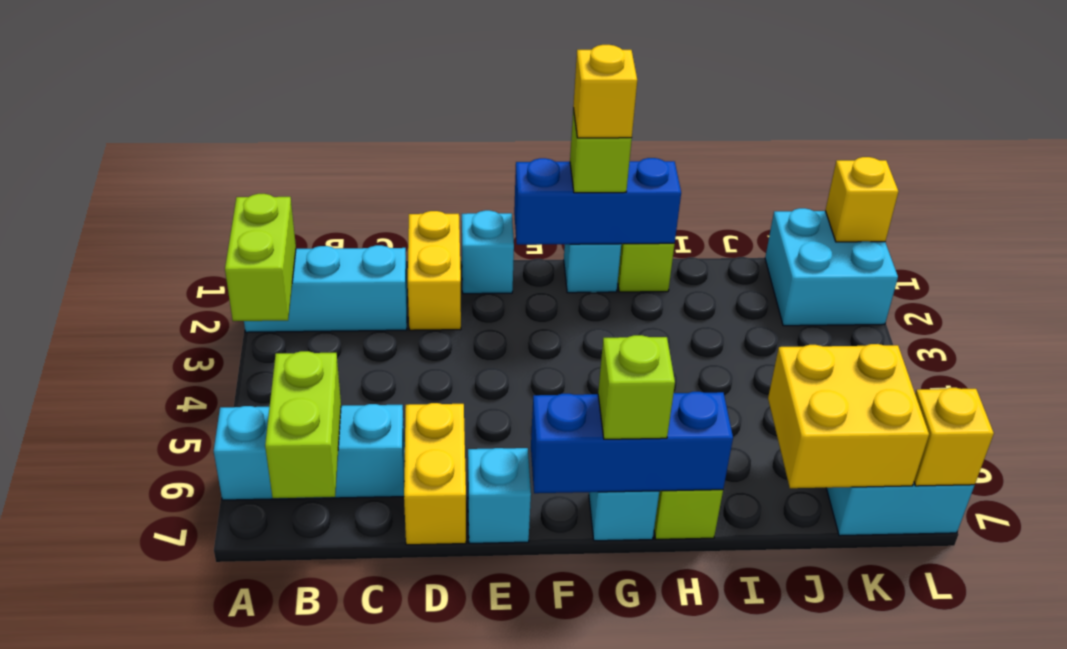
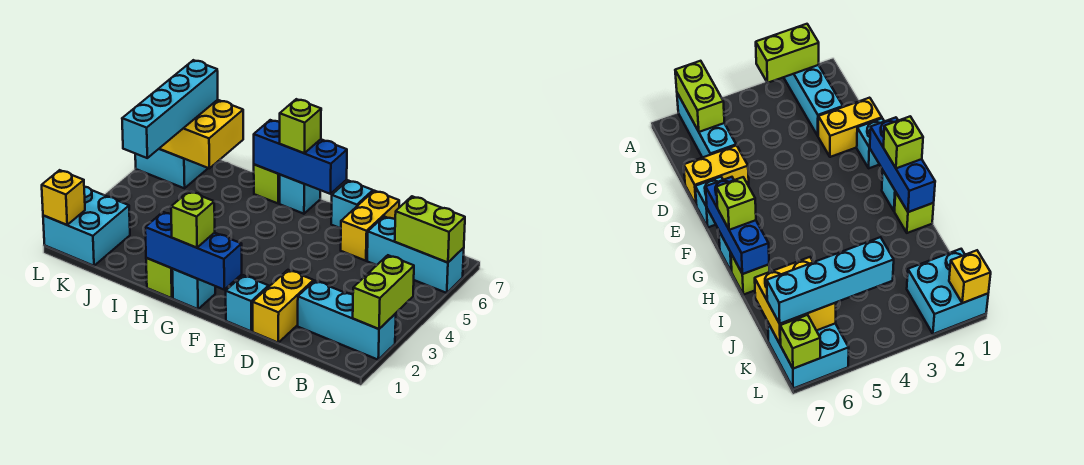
lime 1x2 brick [265,351,341,498] -> lime 1x2 brick turned to [395,196,465,263]
yellow 1x1 brick [573,45,637,138] -> none
none -> cyan 1x4 brick [122,60,218,158]
yellow 1x1 brick [914,388,994,486] -> lime 1x1 brick [780,315,820,369]

